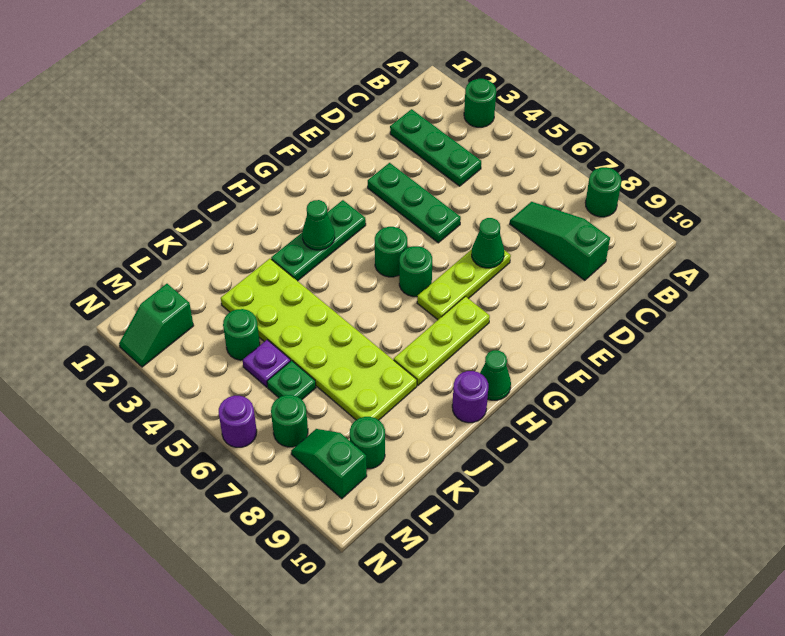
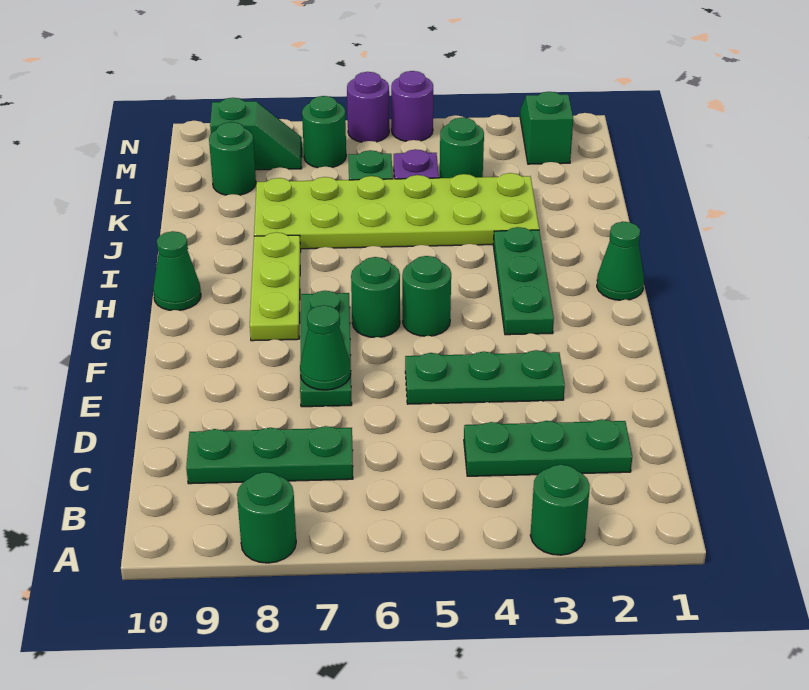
green 1x3 slope [510,202,610,280] -> green 1x3 plate [186,426,353,484]
lime 1x3 plate [417,250,511,320] -> green 1x3 plate [300,291,352,407]
green 1x1 cone [302,200,335,250] -> green 1x1 cone moved to [597,222,644,300]
purple 1x1 round brick [452,371,488,423] -> purple 1x1 round brick moved to [391,71,433,141]

